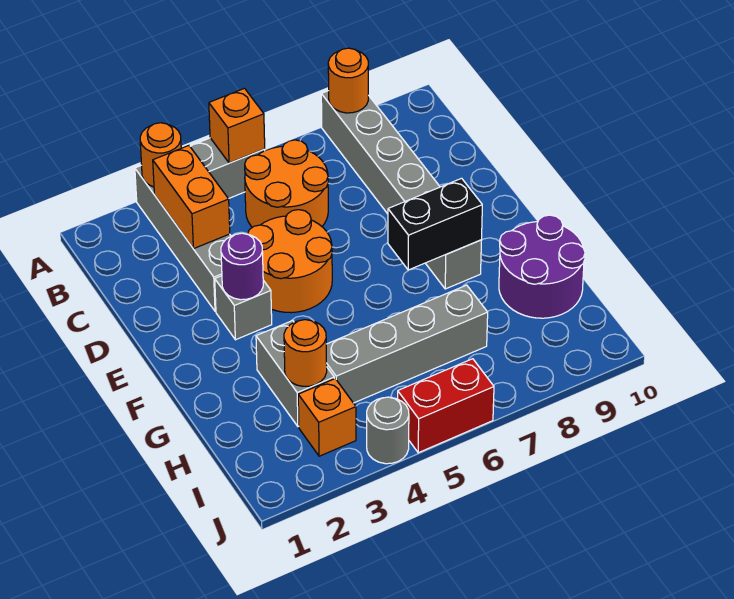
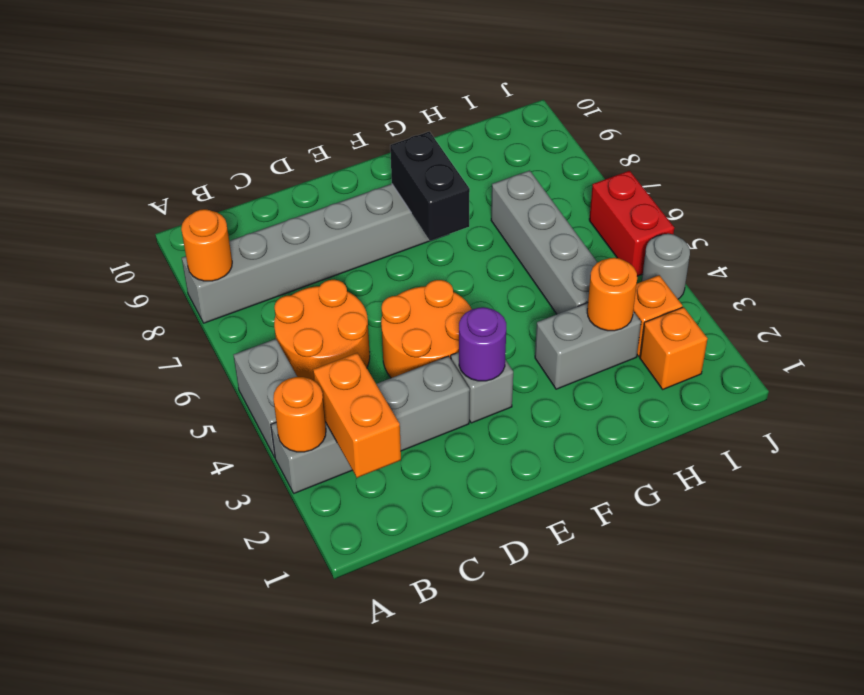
orange 1x1 brick [209,88,265,163] -> orange 1x1 brick moved to [640,307,708,389]
orange 1x2 brick [153,146,230,249] -> orange 1x2 brick turned to [313,353,401,478]
purple 2x2 round brick [499,215,585,318] -> none

